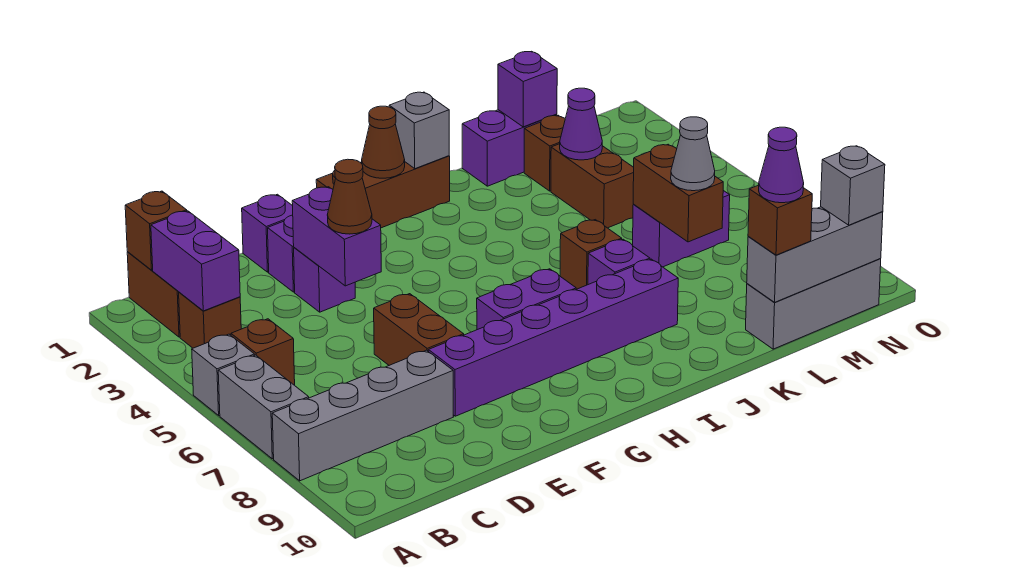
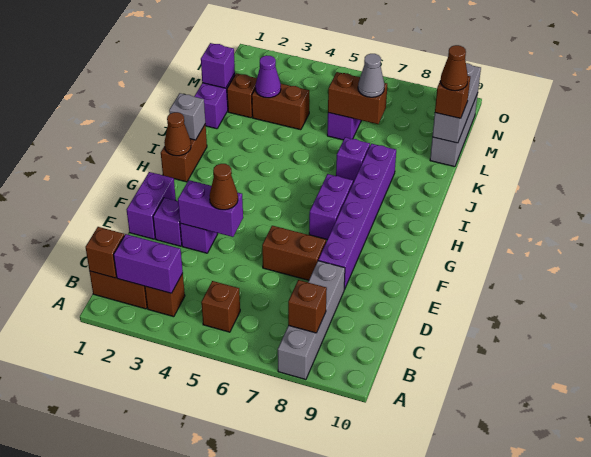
grey 1x1 brick [192,334,255,415] -> none
grey 1x2 brick [218,355,309,459] -> none
purple 1x1 brick [242,194,293,272] -> purple 1x2 brick [127,172,176,239]
brown 1x3 brick [316,156,450,228] -> brown 1x2 brick [161,124,207,182]
brown 1x1 brick [560,220,622,289] -> brown 1x1 brick moved to [288,280,327,333]
purple 1x1 cone [759,127,804,203] -> brown 1x1 cone [440,45,468,91]
grey 1x1 brick [821,146,885,225] -> none

